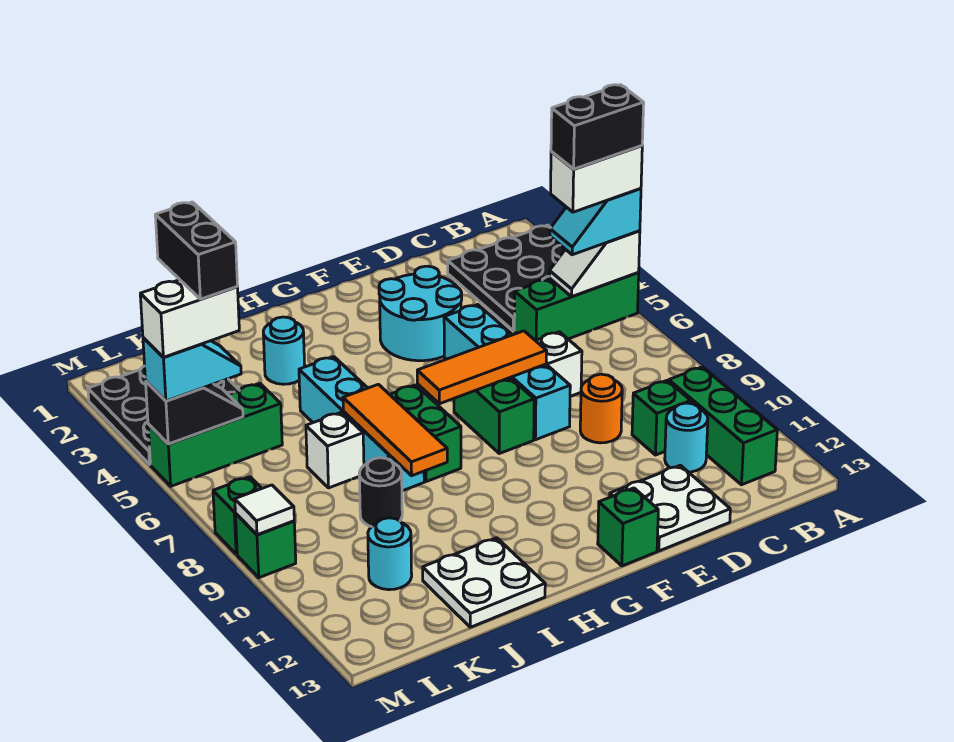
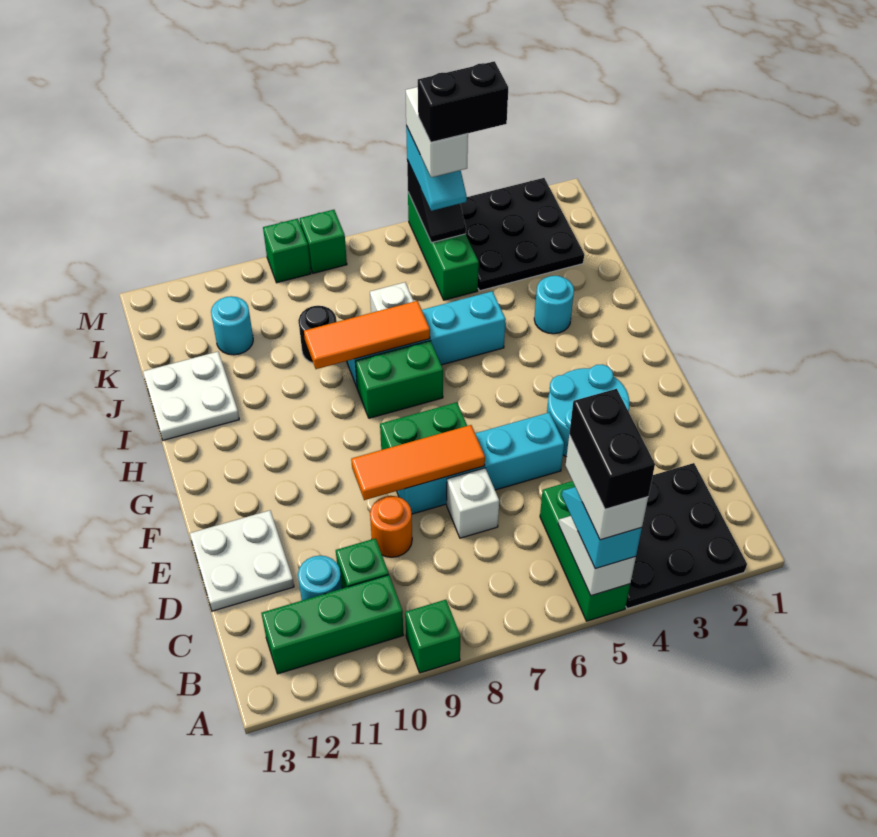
orange 1x3 tile [417,331,547,404] -> orange 1x3 tile turned to [351,425,485,500]
green 1x1 brick [598,488,658,566] -> green 1x1 brick moved to [405,600,461,673]
white 1x1 tile [235,485,294,535] -> none

